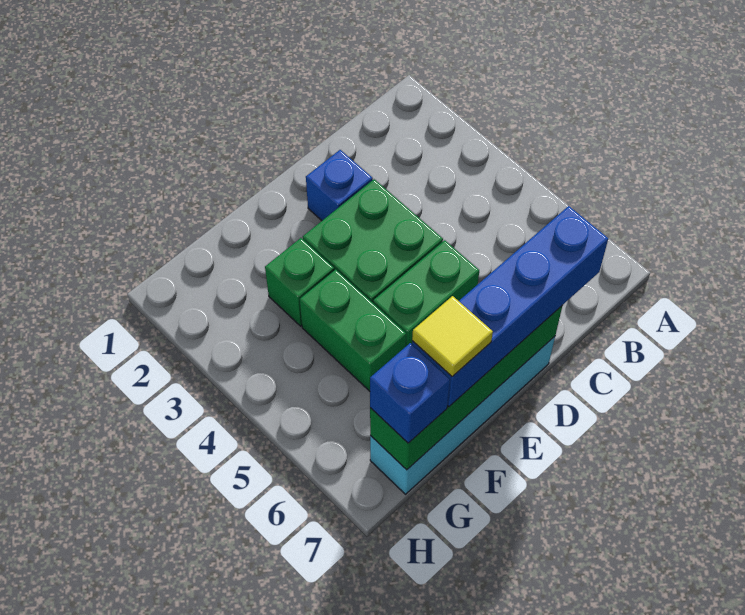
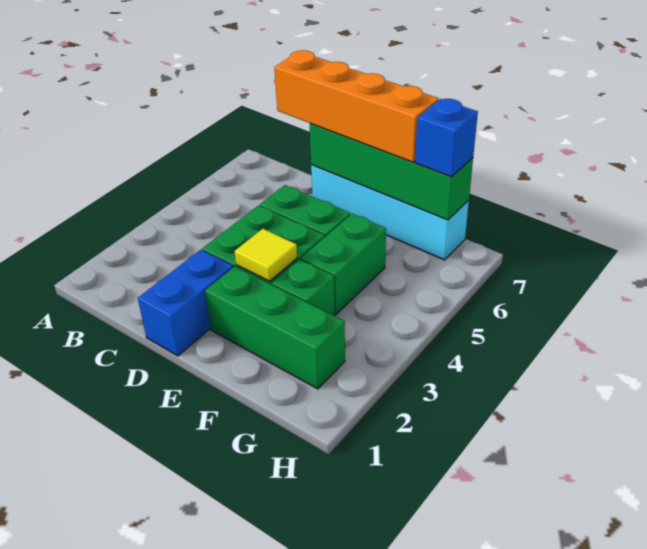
blue 1x4 brick [412,206,608,407] -> orange 1x4 brick [274,50,438,162]
blue 1x1 brick [306,150,373,221] -> blue 1x2 brick [138,250,233,356]
none -> green 1x3 brick [205,266,345,389]
yellow 1x1 tile [412,296,493,377] -> yellow 1x1 tile moved to [235,229,297,281]

